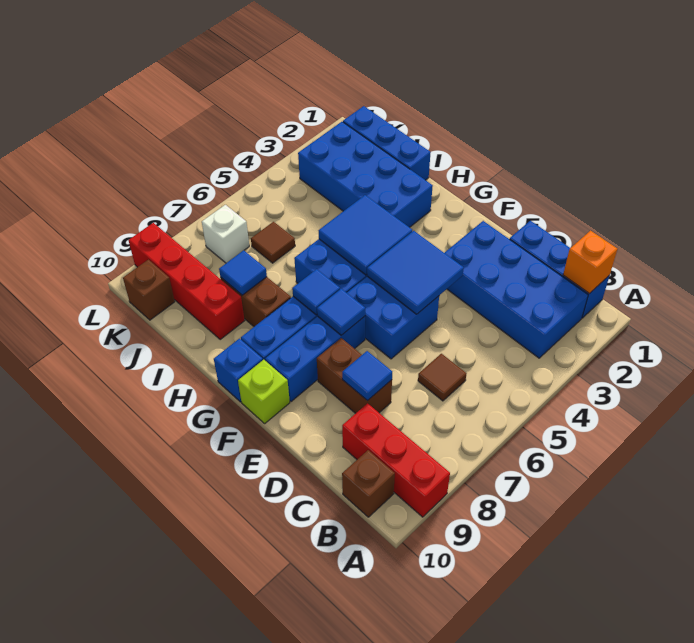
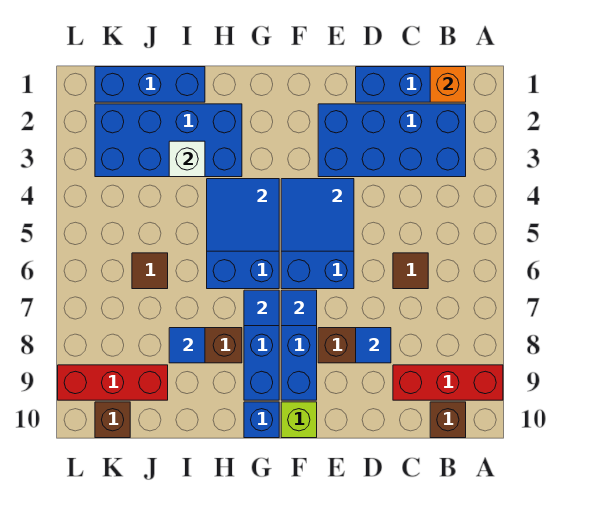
red 1x4 brick [128,223,245,340] -> red 1x3 brick [58,365,168,400]
white 1x1 brick [202,205,249,263] -> white 1x1 brick moved to [169,141,205,177]

